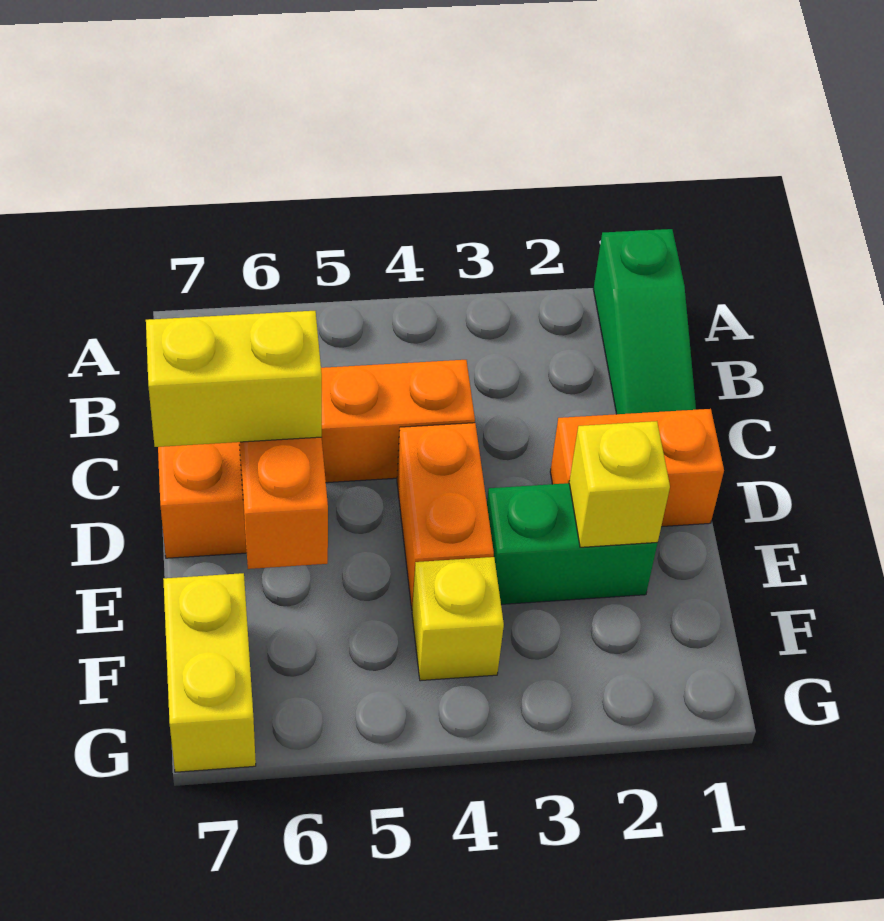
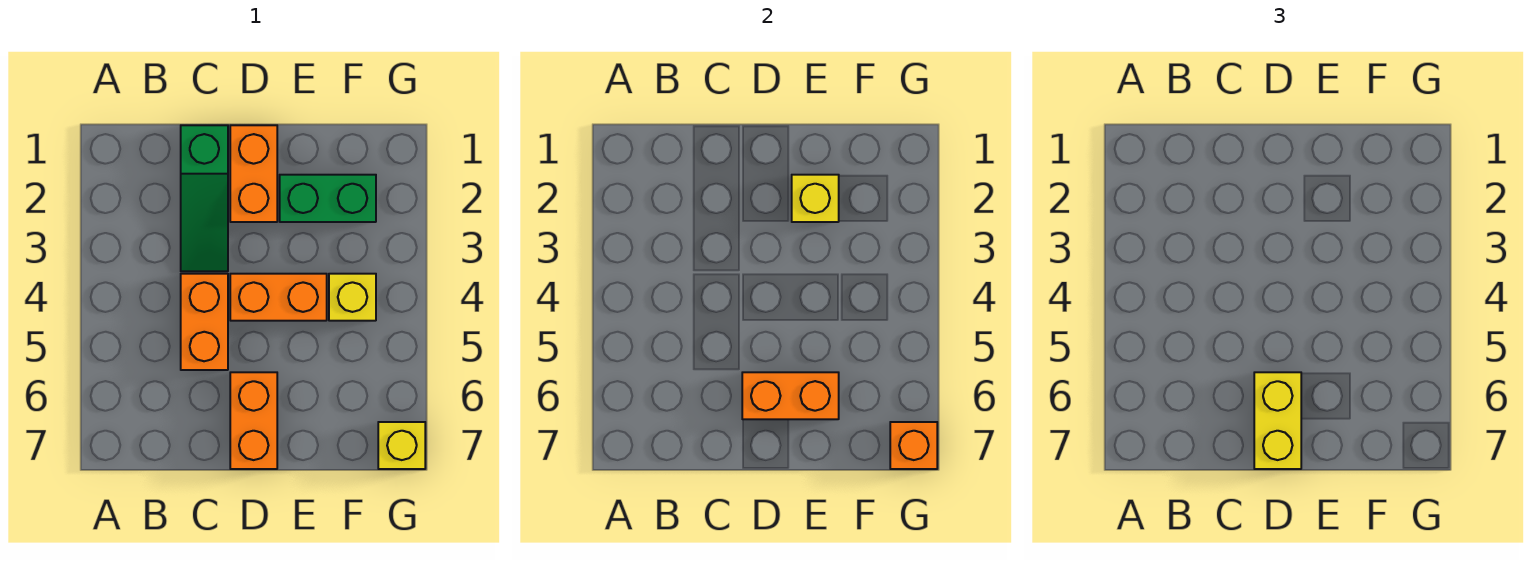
green 1x3 slope [593,229,696,414] -> green 1x3 slope turned to [181,125,228,271]
green 1x2 brick [487,483,658,604] -> green 1x2 brick turned to [280,175,376,222]
yellow 1x2 brick [163,573,256,772] -> yellow 1x1 brick [378,422,425,469]
none -> orange 1x1 brick [890,422,937,469]

